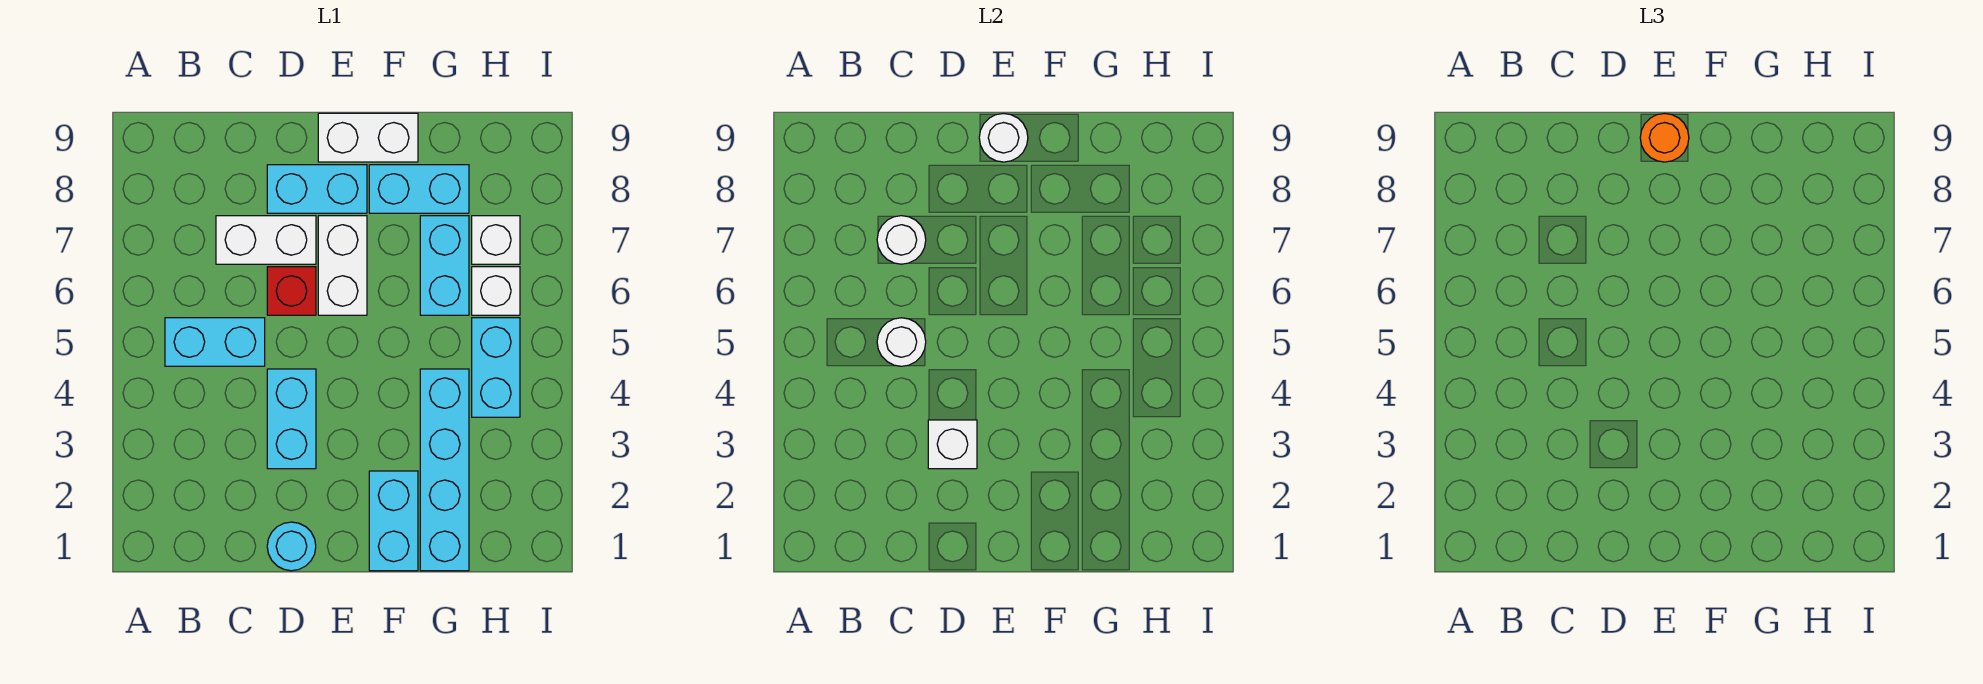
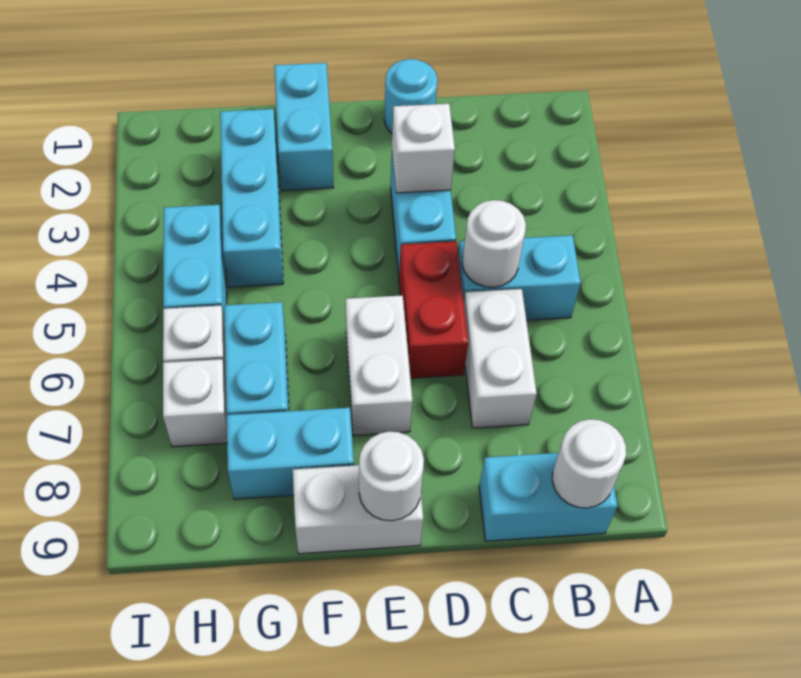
white 1x2 brick [216,216,316,264] -> white 1x2 brick turned to [464,289,537,428]
white 1x1 round brick [877,216,926,264] -> white 1x1 round brick moved to [552,419,626,508]
red 1x1 brick [267,267,316,315] -> red 1x2 brick [399,242,468,378]
cyan 1x2 brick [267,165,367,213] -> cyan 1x2 brick moved to [479,453,617,541]
orange 1x1 round brick [1640,114,1689,162] -> none
cyan 1x4 brick [420,369,469,571] -> cyan 1x3 brick [220,109,283,287]

